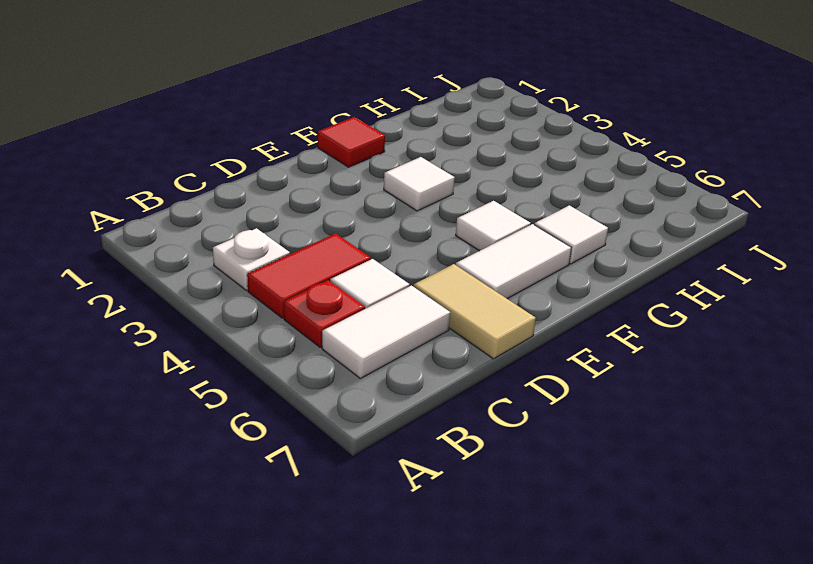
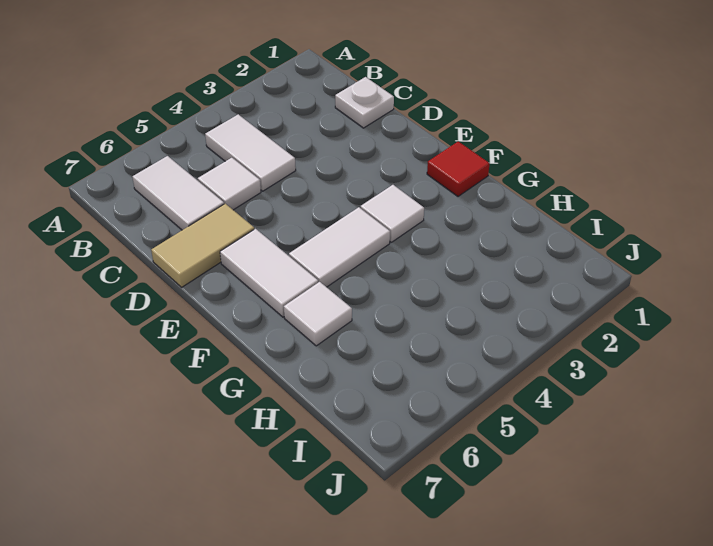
white 1x1 plate [213,228,290,290] -> white 1x1 plate moved to [335,77,394,128]
red 1x2 tile [247,233,371,318] -> white 1x2 tile [205,114,296,191]
red 1x1 plate [284,280,365,347] -> none
white 1x1 tile [456,201,531,251] -> white 1x2 tile [289,207,390,287]

